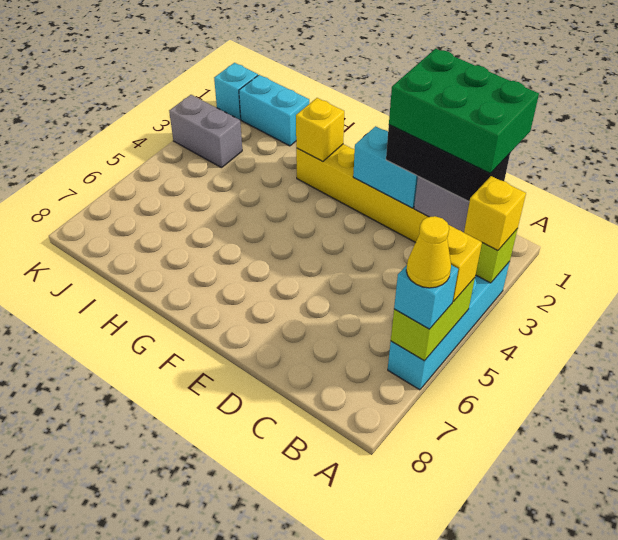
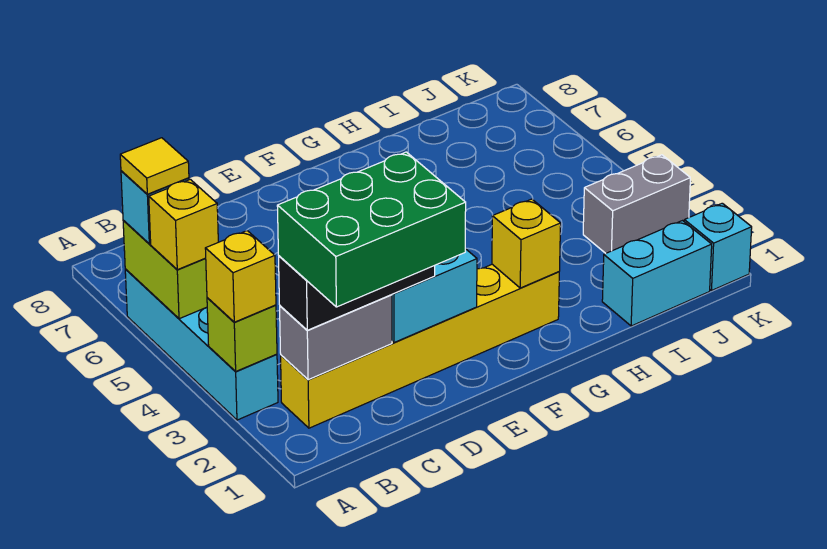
yellow 1x1 cone [406,216,451,288] -> yellow 1x1 tile [120,138,189,194]

